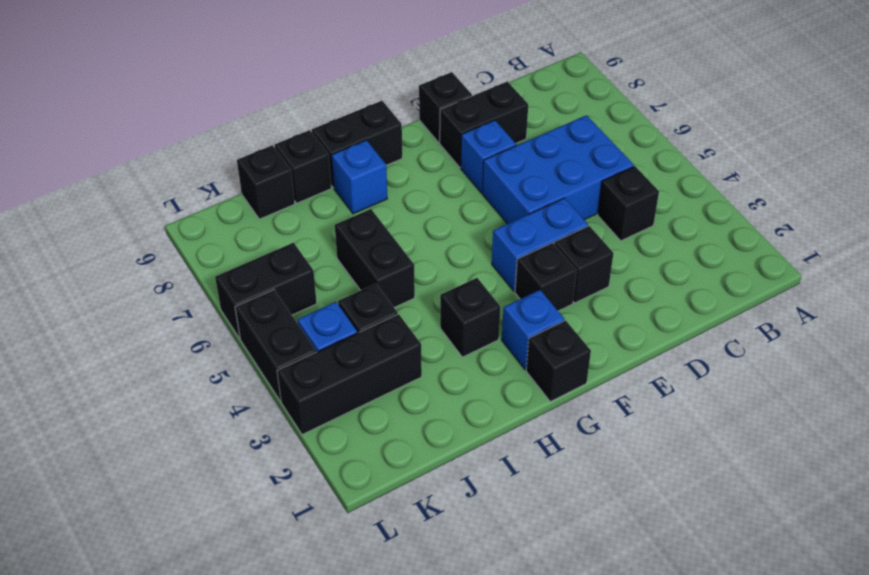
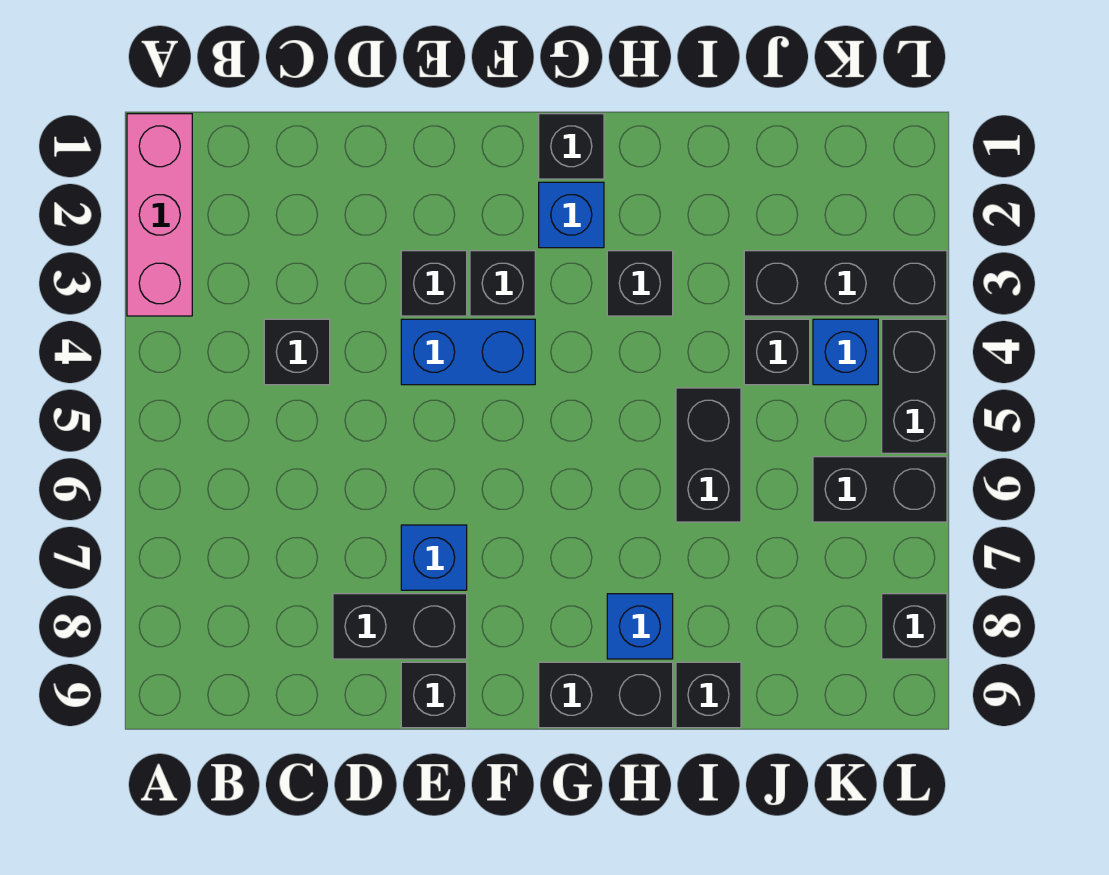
none -> pink 1x3 brick [127,114,192,316]
blue 2x3 brick [482,115,634,224] -> none
black 1x1 brick [237,145,295,219] -> black 1x1 brick moved to [882,594,947,659]

